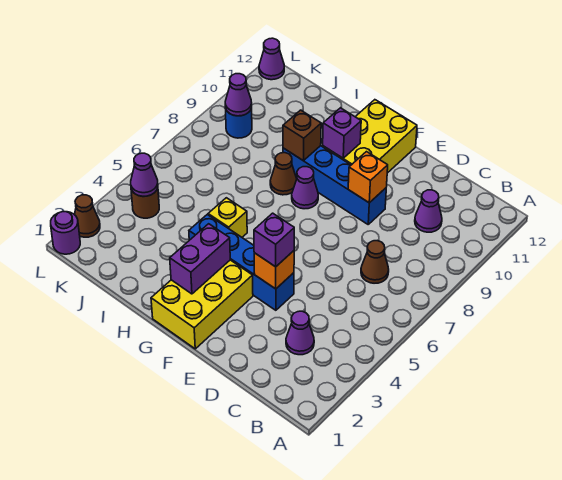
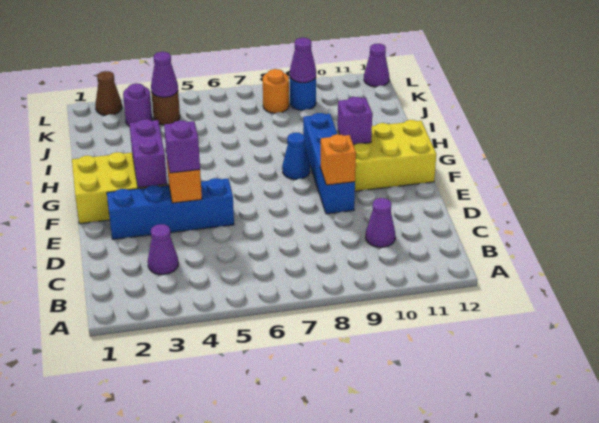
brown 1x1 cone [361,241,389,283] -> none
blue 1x4 brick [189,214,294,310] -> blue 1x4 brick turned to [107,178,234,239]
purple 1x2 brick [170,224,230,294] -> purple 1x2 brick turned to [129,119,167,188]
purple 1x1 cone [292,167,318,209] -> blue 1x1 cone [282,133,310,179]
yellow 1x1 brick [208,198,247,237] -> none
brown 1x1 cone [270,153,297,195] -> none
brown 1x1 brick [283,110,321,161] -> none
none -> orange 1x1 round brick [263,69,289,113]
purple 1x1 round brick [51,212,80,254] -> purple 1x1 round brick moved to [123,83,152,126]

